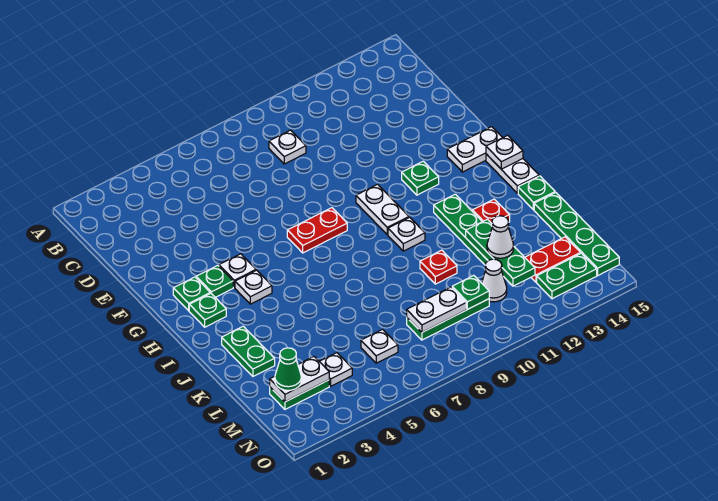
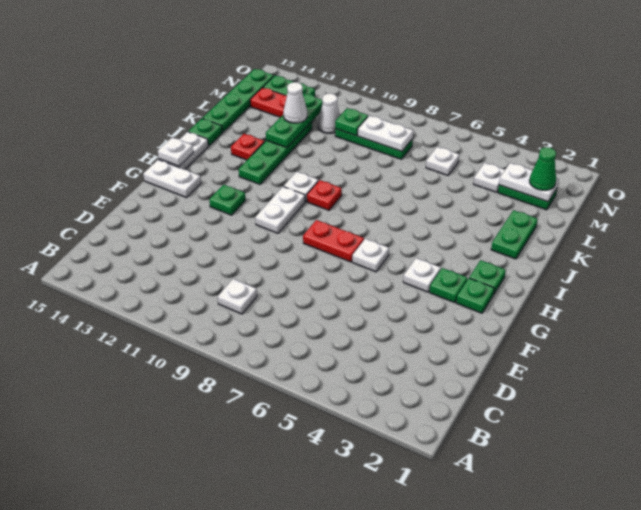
white 1x1 plate [235,270,272,304] -> white 1x1 plate moved to [352,239,389,272]
red 1x1 plate [420,250,457,284] -> red 1x1 plate moved to [307,180,342,210]

